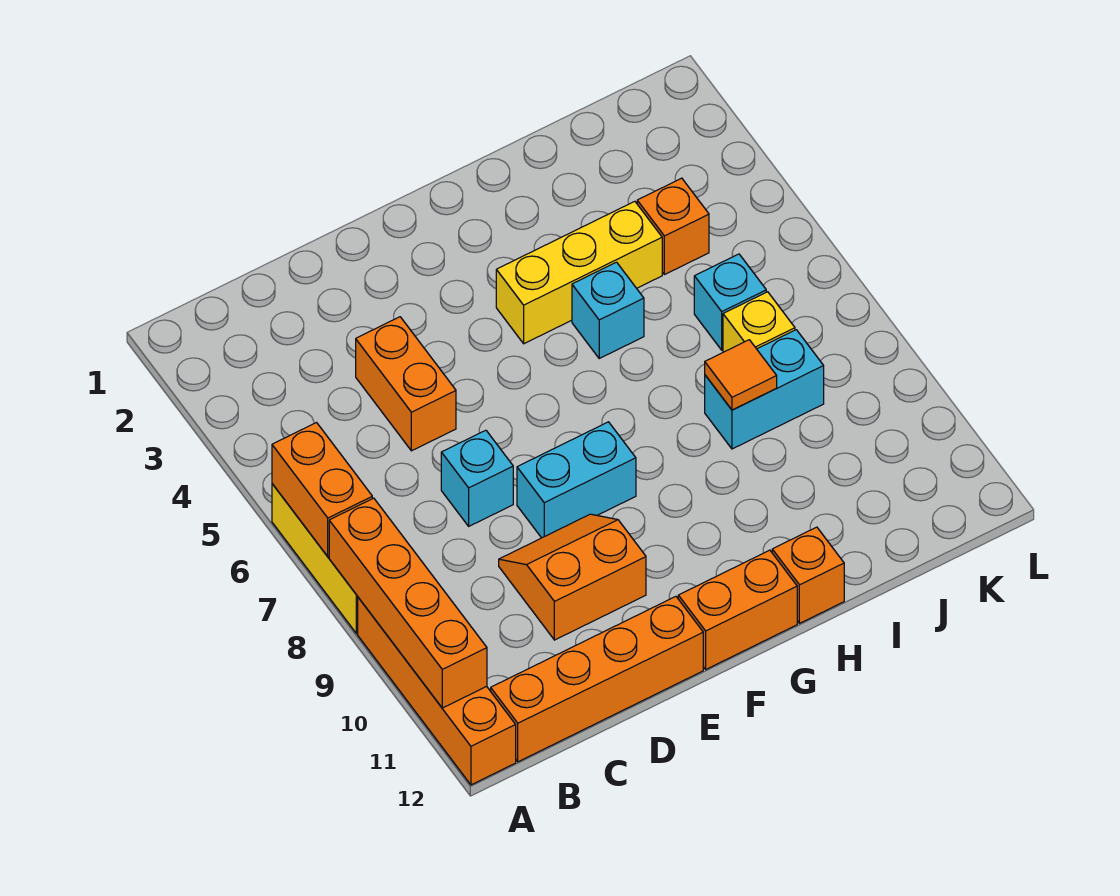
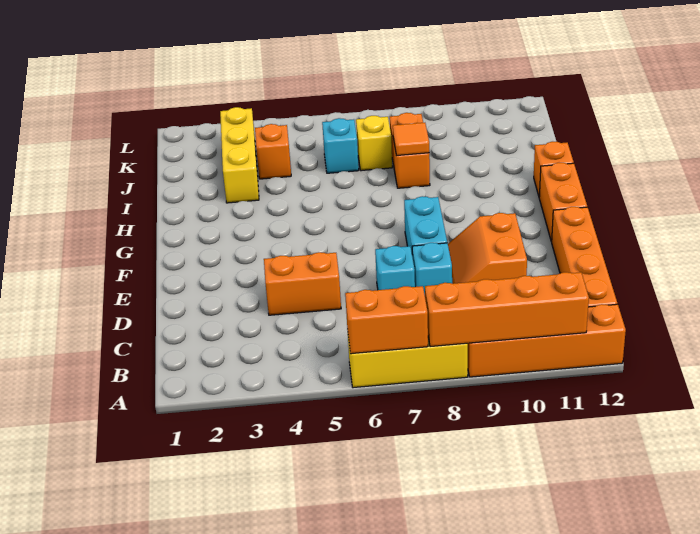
yellow 1x3 brick [496,201,662,344] -> yellow 1x3 brick moved to [220,107,259,203]
cyan 1x1 brick [572,262,644,358] -> cyan 1x1 brick moved to [412,243,452,294]
cyan 1x2 brick [705,330,824,449] -> orange 1x2 brick [390,113,430,188]

